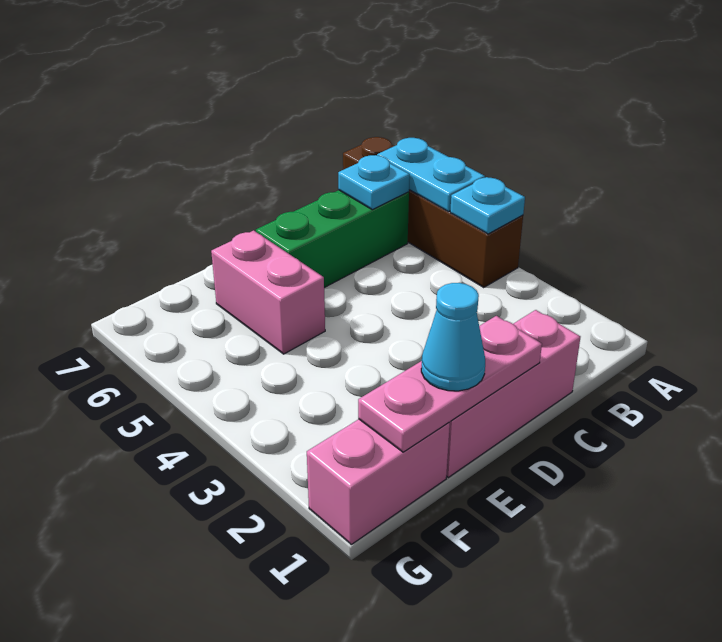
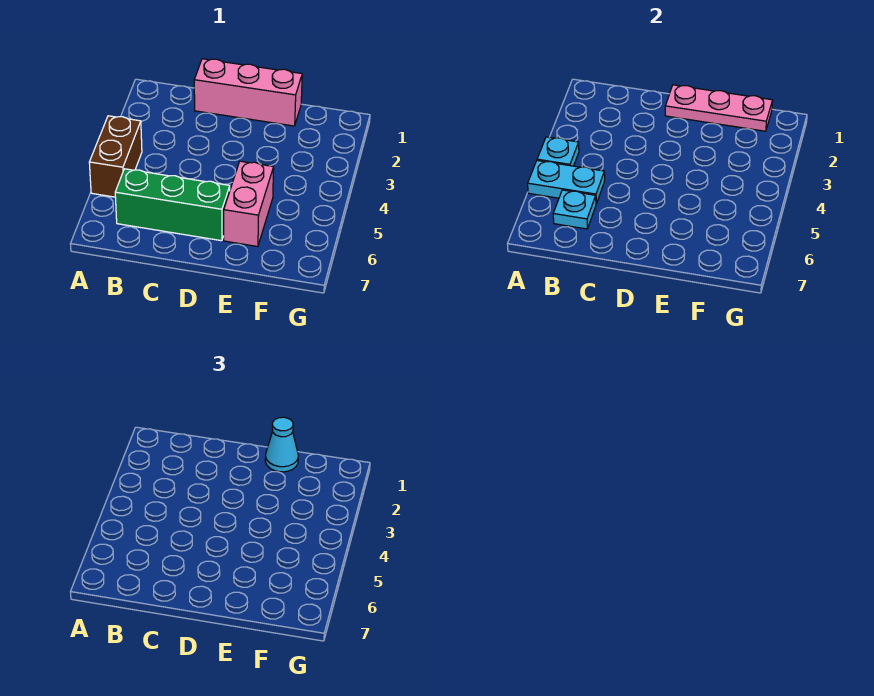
brown 1x4 brick [343,137,523,287] -> brown 1x2 brick [89,116,142,197]
cyan 1x2 plate [377,138,485,212] -> cyan 1x2 plate turned to [528,160,605,204]
pink 1x2 brick [307,419,450,544] -> none

